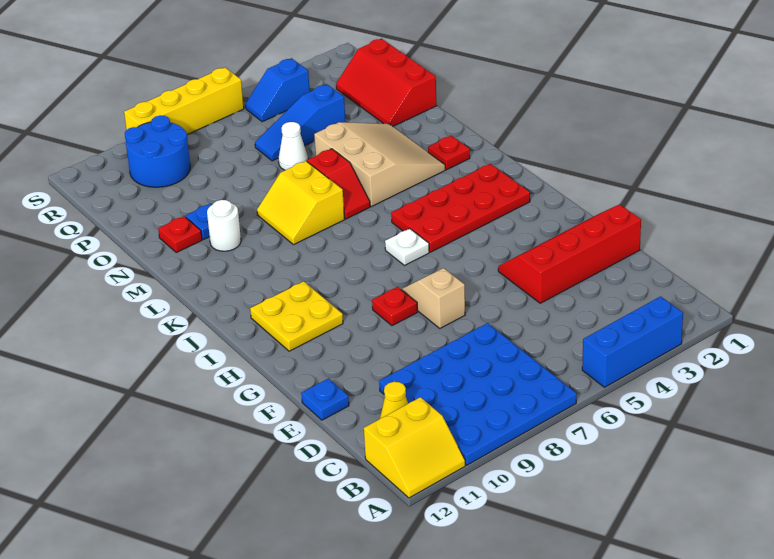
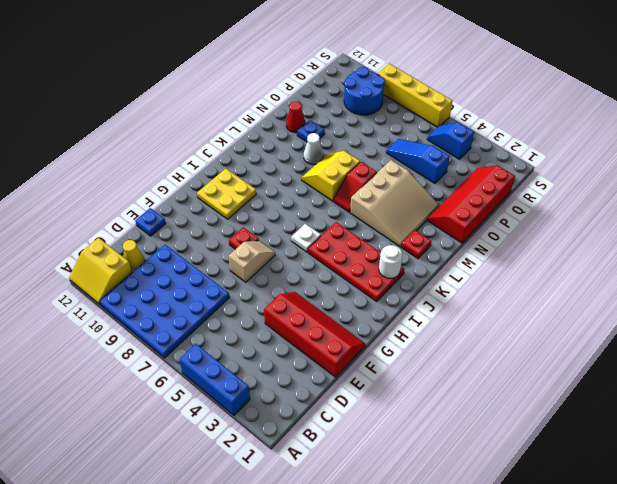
white 1x1 round brick [207,200,241,251] -> white 1x1 round brick moved to [379,245,403,278]
red 1x1 plate [158,216,202,252] -> red 1x1 cone [286,101,305,132]
red 2x3 slope [336,39,437,126] -> red 2x4 slope [428,165,515,243]
white 1x1 cone [278,122,308,170] -> white 1x1 cone moved to [304,133,323,164]

